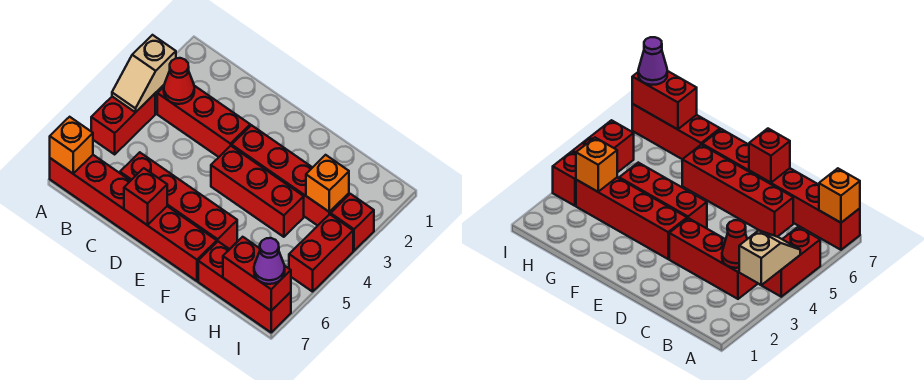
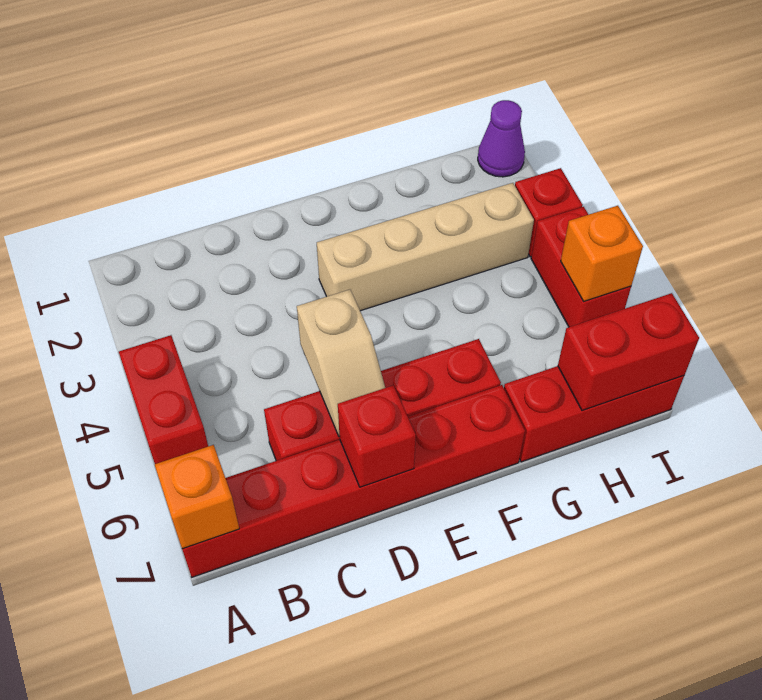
tan 1x2 slope [112,35,176,113] -> tan 1x2 slope moved to [297,290,385,436]
red 1x3 brick [157,86,250,157] -> none
red 1x1 cone [164,58,194,104] -> none
red 1x4 brick [232,125,349,226] -> tan 1x4 brick [317,183,534,311]
red 1x3 brick [211,146,304,237] -> none
orange 1x1 brick [306,155,349,212] -> orange 1x1 brick moved to [561,206,643,301]
purple 1x1 cone [254,238,285,284] -> purple 1x1 cone moved to [478,100,525,177]

